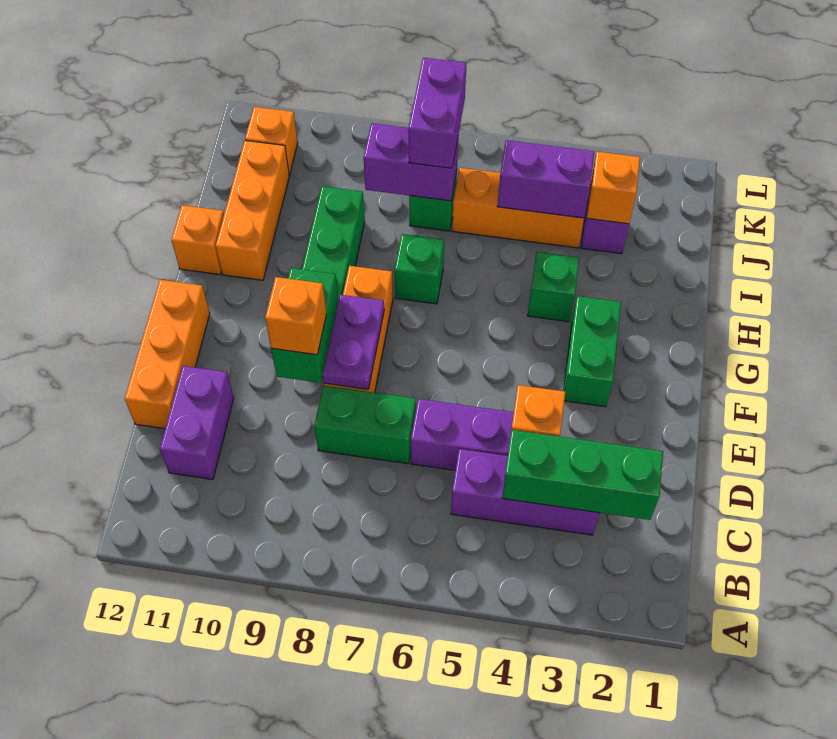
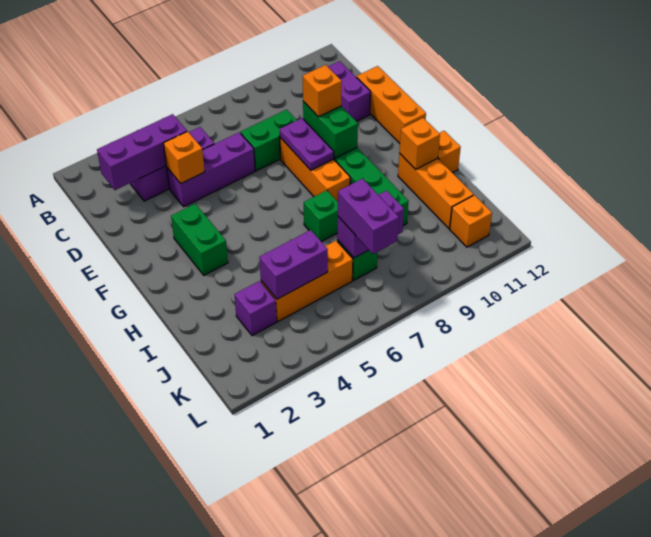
green 1x3 brick [502,430,663,520] -> purple 1x3 brick [97,114,187,190]
green 1x1 brick [528,252,579,322] -> none
orange 1x1 brick [587,152,640,224] -> orange 1x1 brick moved to [399,118,440,169]

